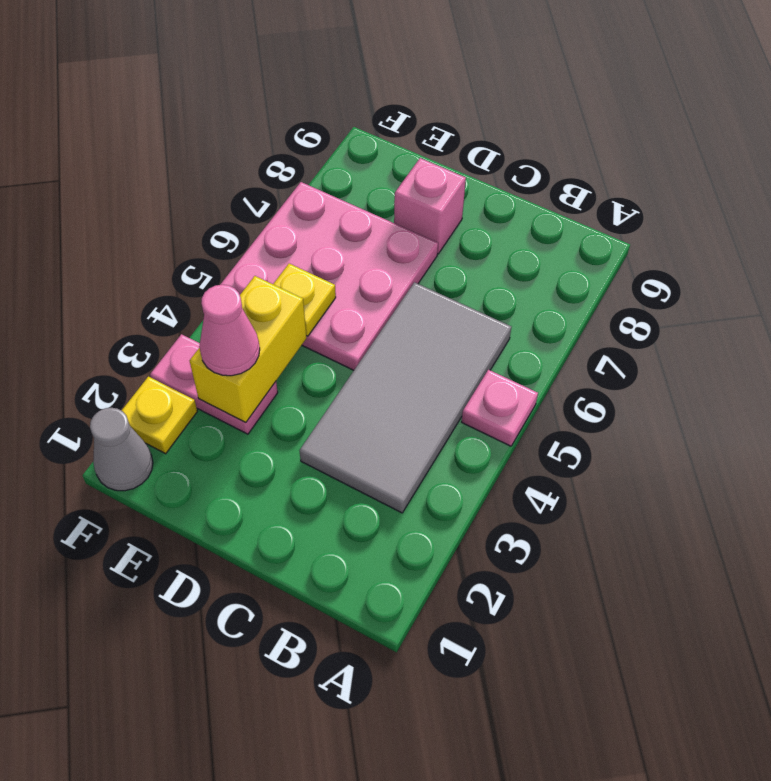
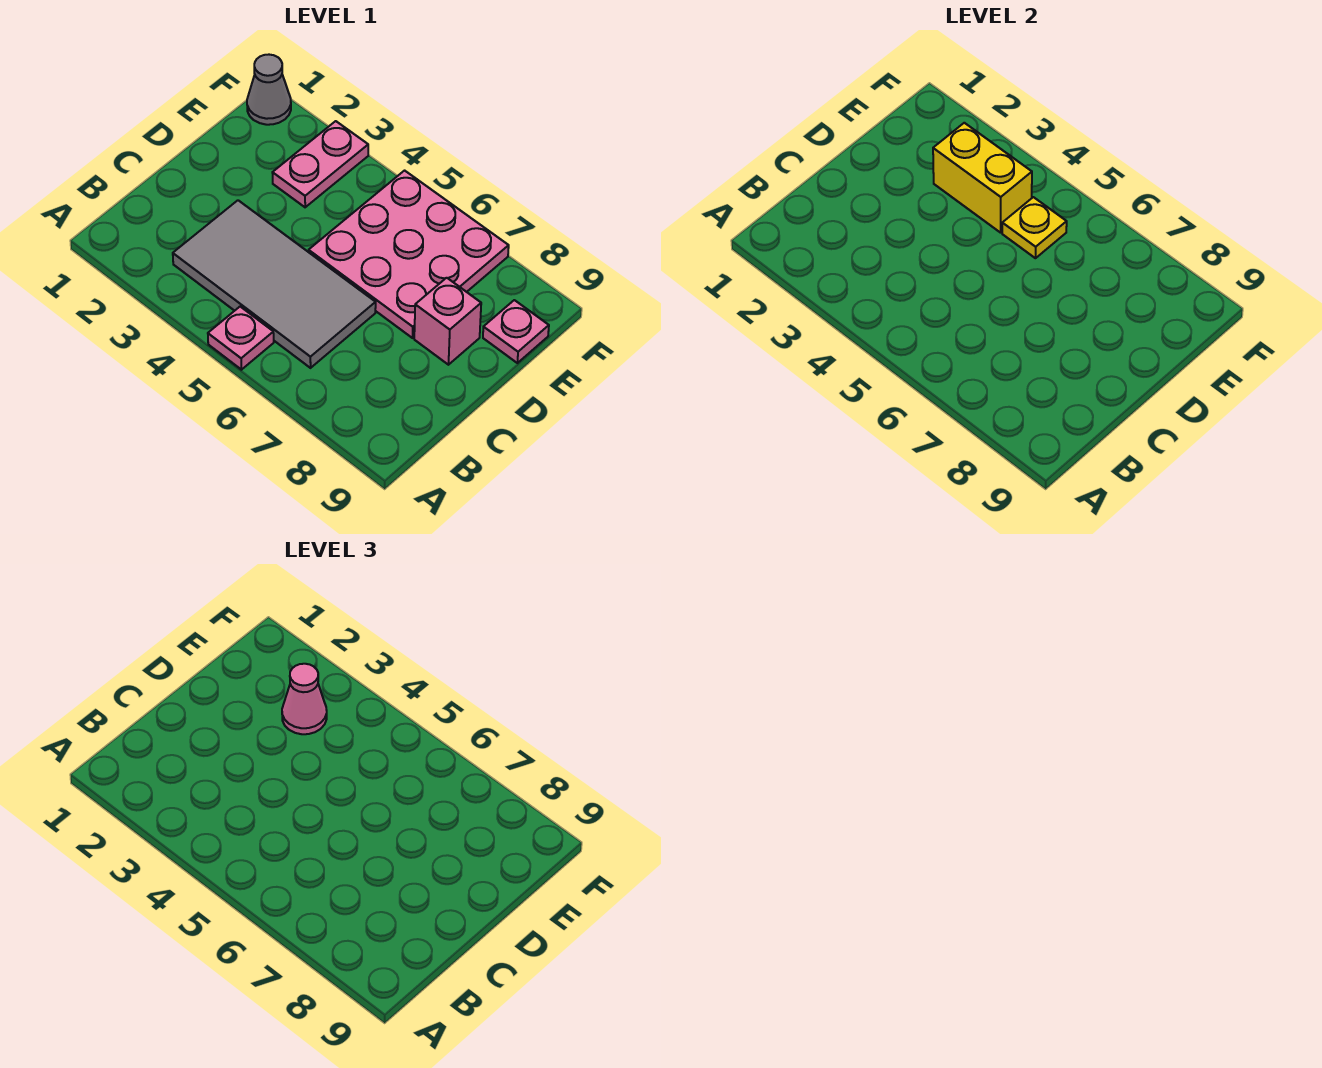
none -> pink 1x1 plate [483,300,549,363]
yellow 1x1 plate [122,377,197,454] -> none

